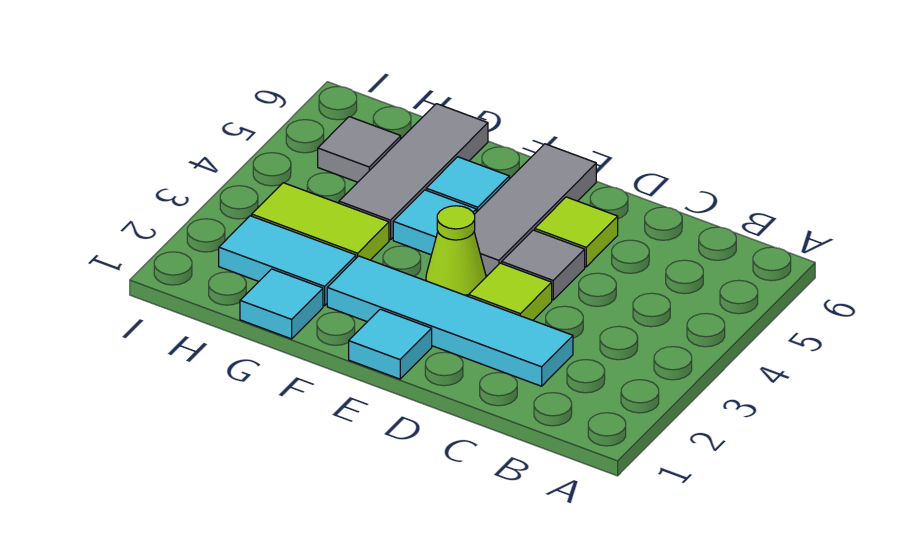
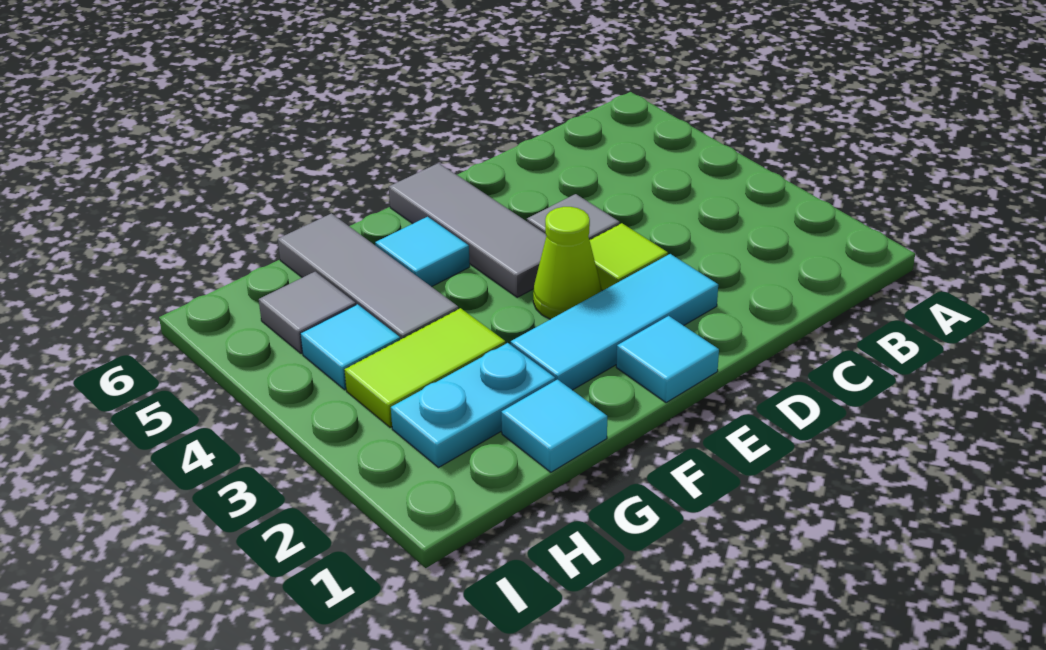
cyan 1x4 tile [327,256,573,386] -> cyan 1x3 tile [510,254,718,390]
lime 1x1 tile [535,197,618,267] -> none
cyan 1x1 tile [393,190,476,255] -> cyan 1x1 tile moved to [300,304,400,390]
cyan 1x2 tile [219,216,356,306] -> cyan 1x2 plate [391,343,555,468]

